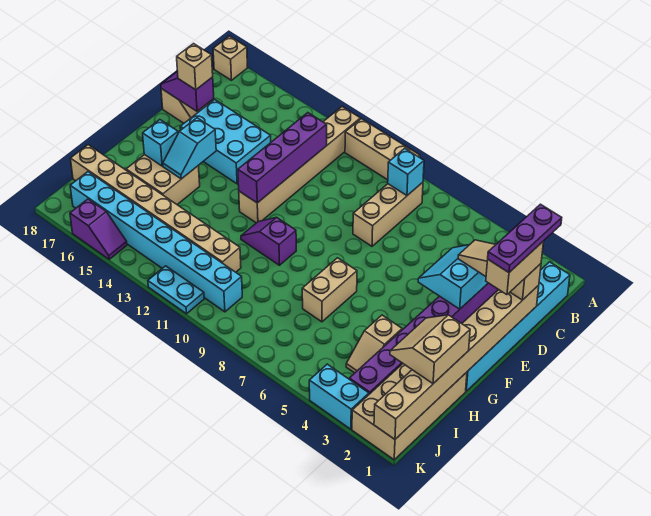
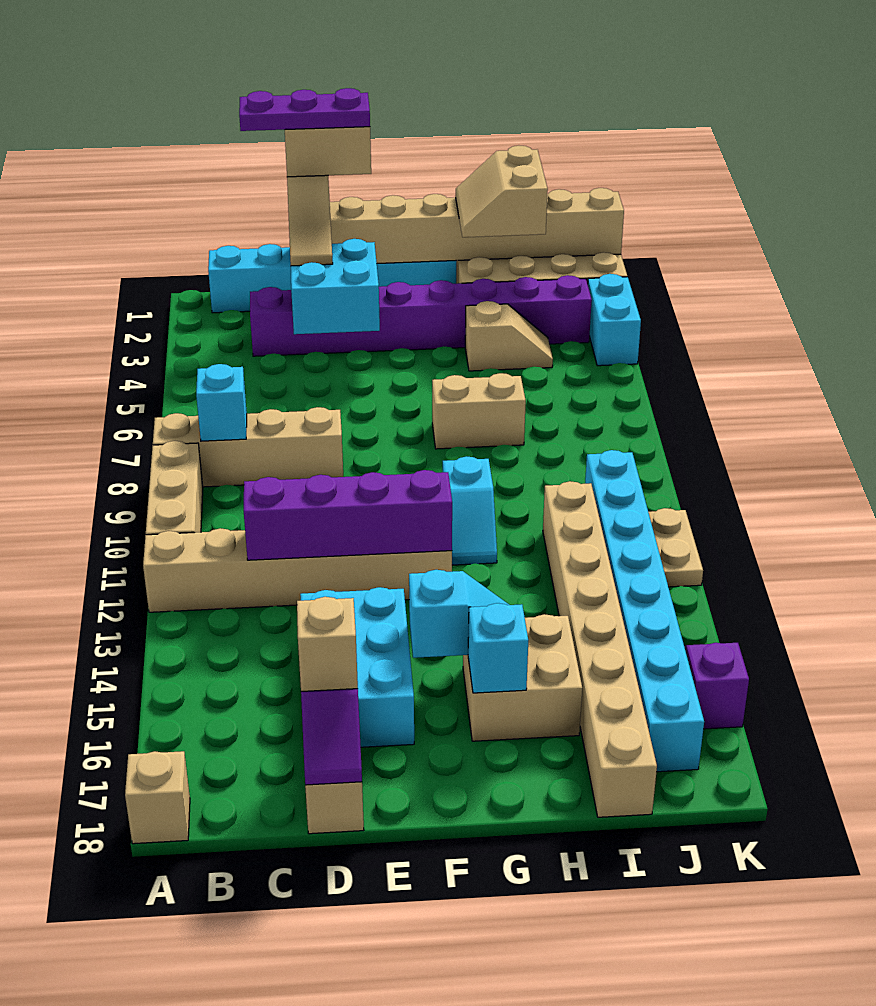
tan 1x3 brick [353,182,423,246] -> tan 1x4 brick [153,407,343,487]
cyan 2x2 slope [418,245,488,309] -> cyan 2x2 brick [291,239,380,334]
purple 1x2 slope [241,217,296,265] -> cyan 1x2 slope [443,456,497,565]
tan 2x2 slope [390,315,470,384] -> tan 2x2 slope turned to [455,146,548,237]
cyan 1x2 plate [148,266,204,314] -> tan 1x2 plate [648,508,703,587]

